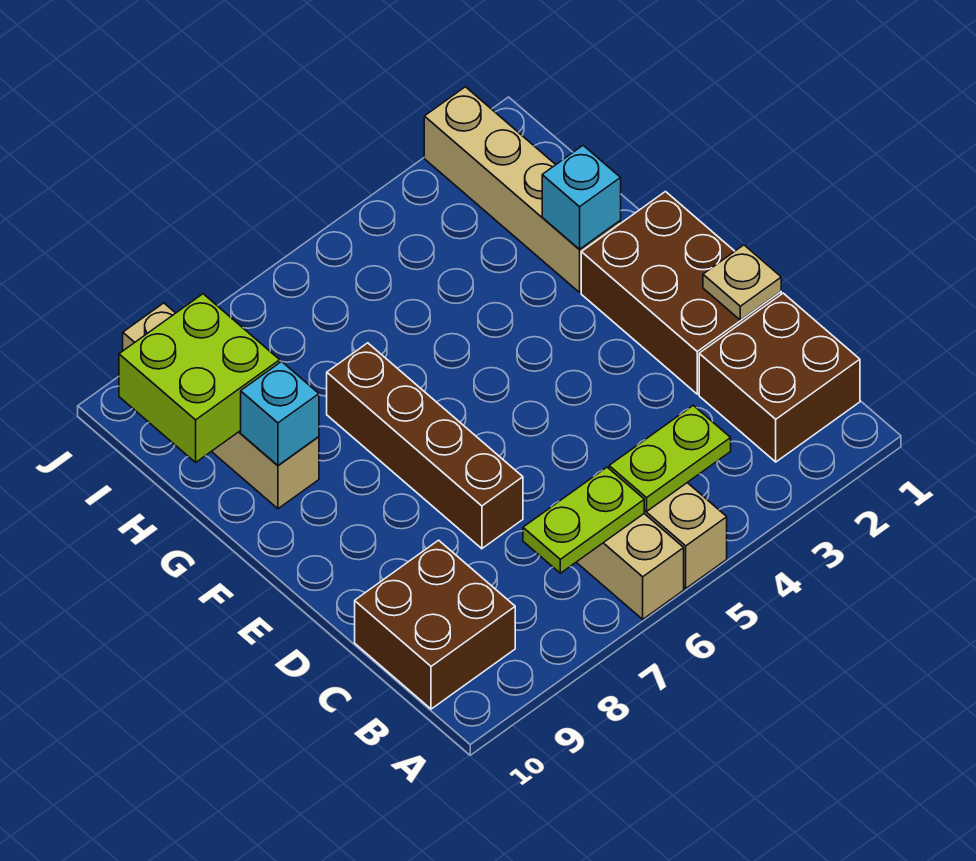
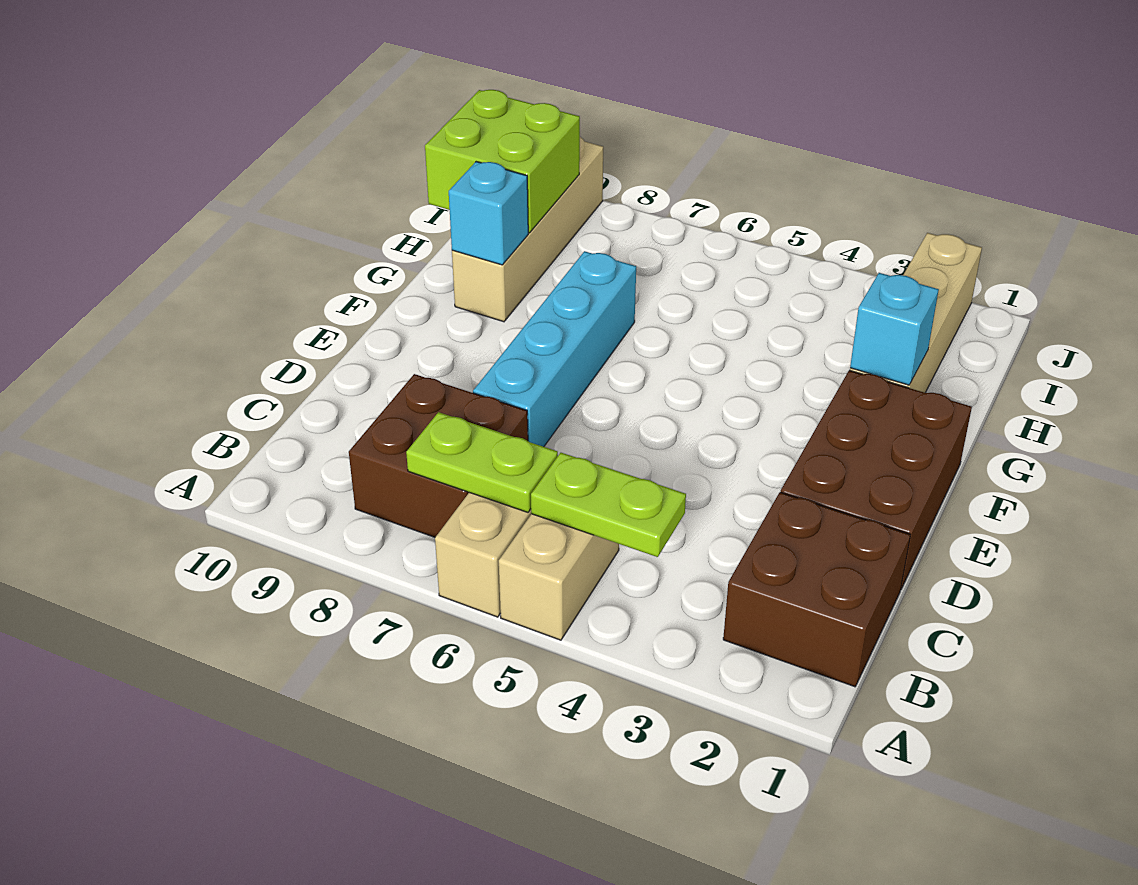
brown 2x2 brick [355,540,515,709] -> brown 2x2 brick moved to [349,374,528,537]
tan 1x1 plate [703,245,781,320] -> none
brown 1x4 brick [327,343,523,549] -> cyan 1x4 brick [473,251,636,447]

